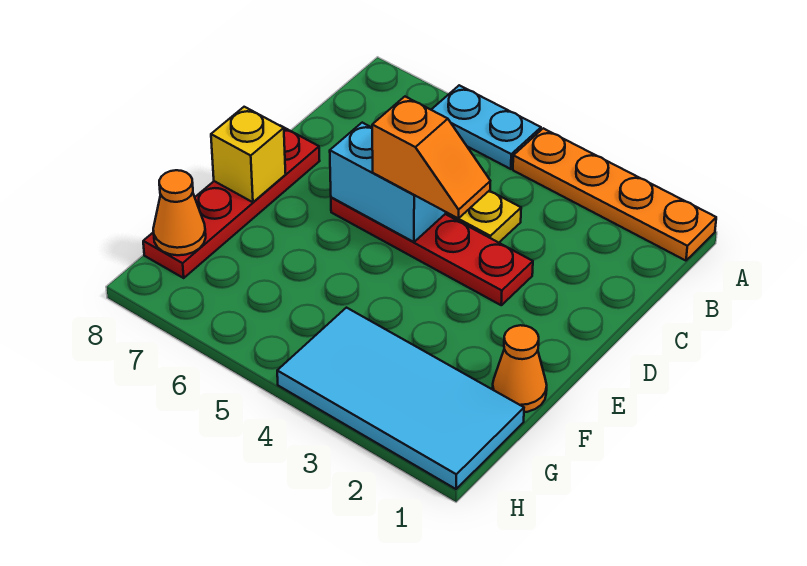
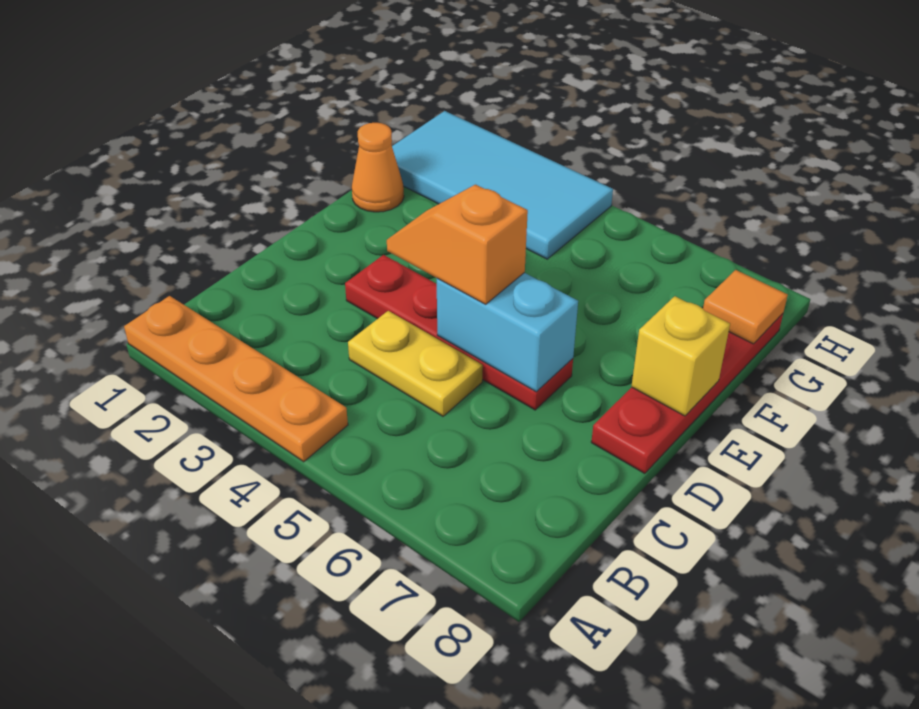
cyan 1x2 plate [431,85,541,169] -> none
orange 1x1 cone [153,170,206,255] -> orange 1x1 tile [703,270,788,344]

